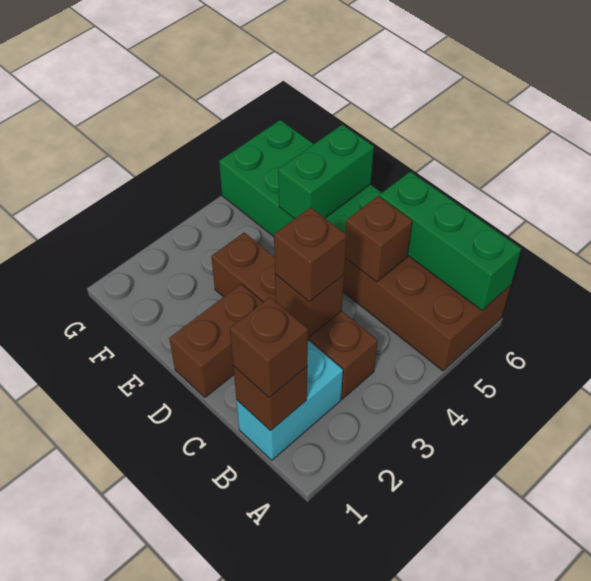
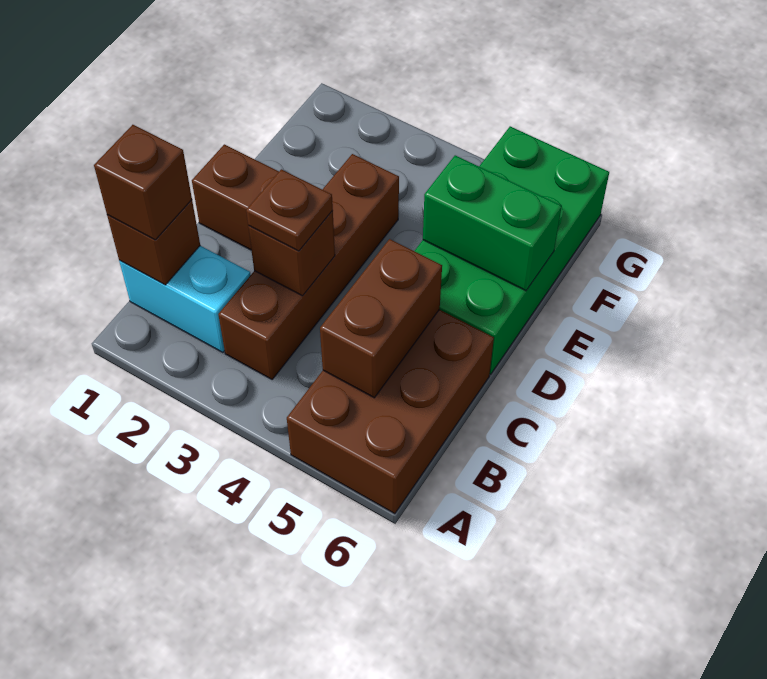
green 1x3 brick [379,172,521,310] -> none
brown 1x1 brick [274,207,347,302] -> brown 1x1 plate [246,169,333,251]
brown 1x1 brick [345,196,412,282] -> brown 1x2 brick [320,239,442,398]

